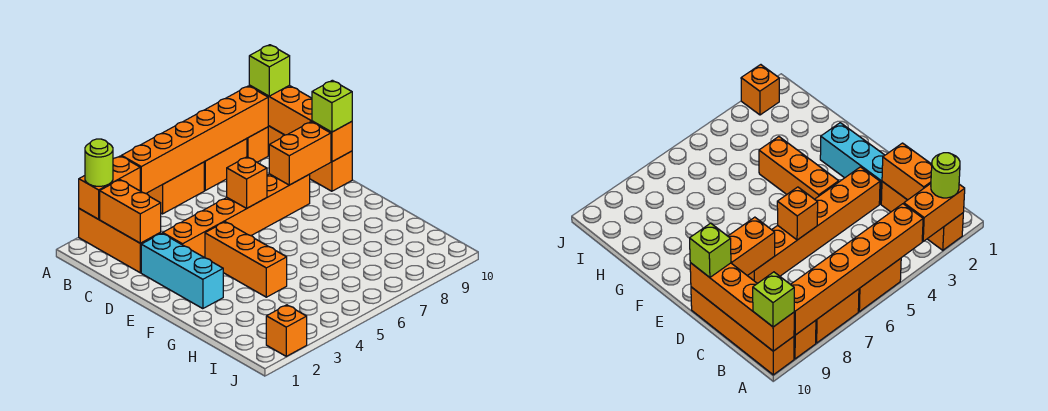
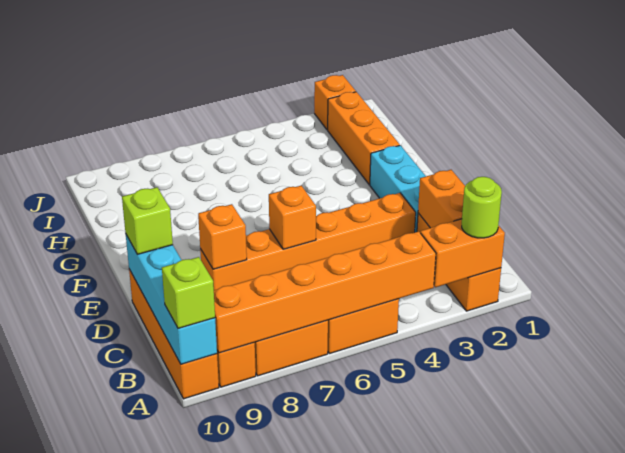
orange 1x4 brick [249,85,352,162] -> cyan 1x4 brick [126,235,217,364]
orange 1x2 brick [269,122,331,185] -> orange 1x1 brick [198,204,247,269]
orange 1x3 brick [205,222,287,297] -> orange 1x3 brick moved to [328,92,400,185]

